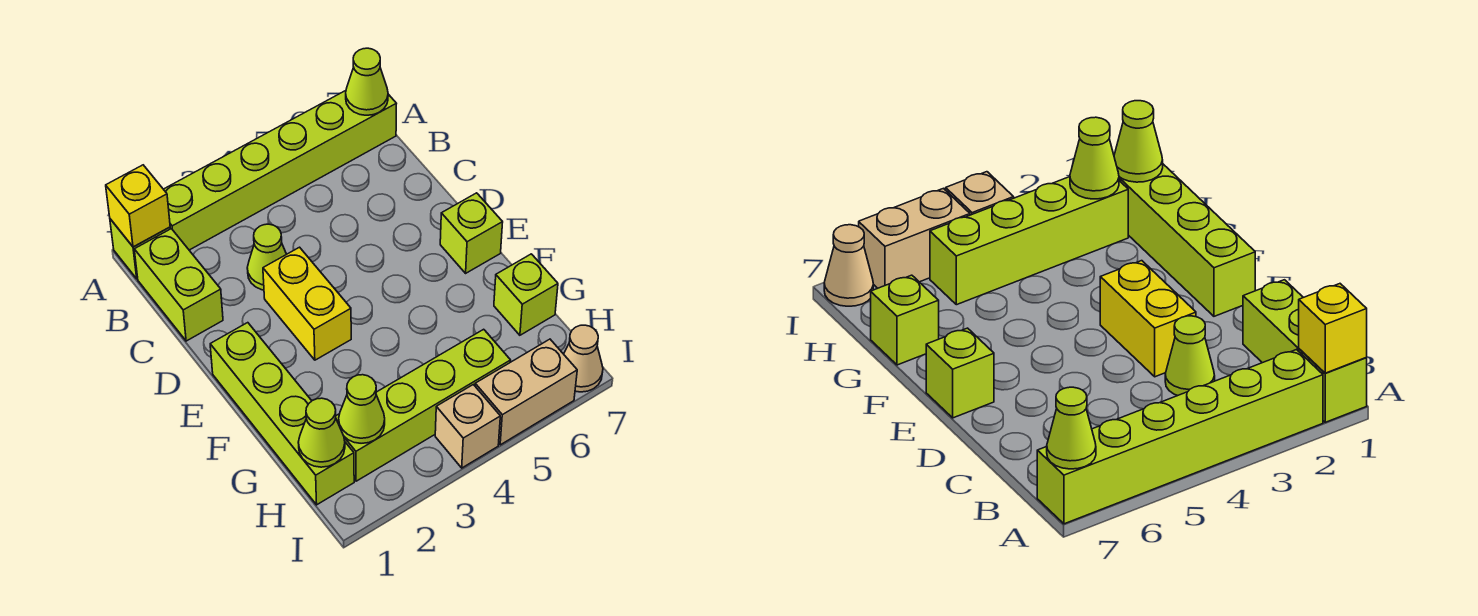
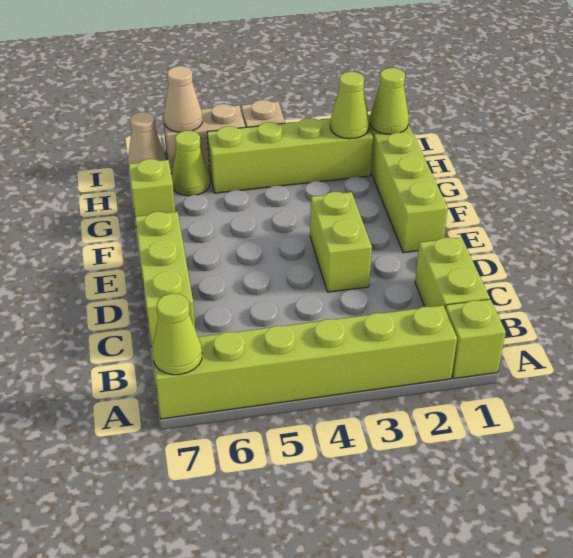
yellow 1x1 brick [106,165,170,247] -> none
lime 1x1 cone [247,224,286,290] -> lime 1x1 cone moved to [172,131,210,196]
yellow 1x2 brick [263,247,351,360] -> lime 1x2 brick [310,192,372,292]
lime 1x1 brick [440,193,503,273] -> lime 1x3 brick [135,212,195,343]
none -> tan 1x1 cone [164,66,202,132]

